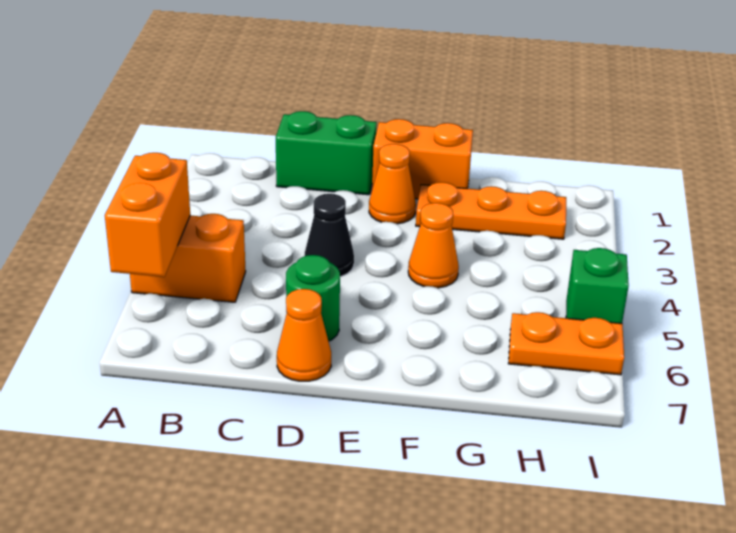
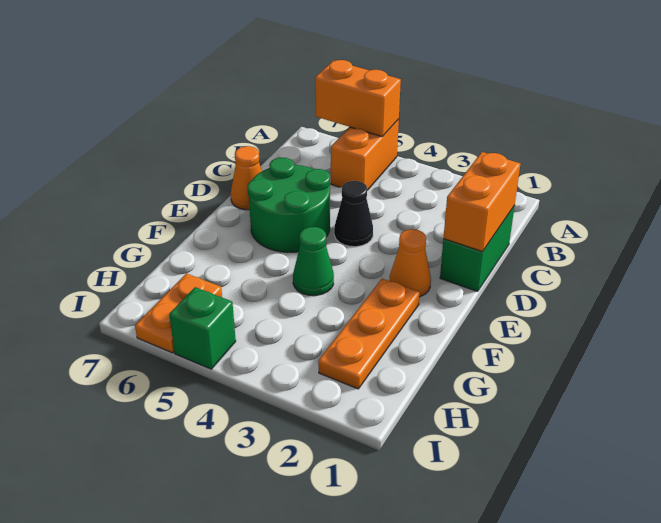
green 1x1 round brick [286,255,340,341] -> green 2x2 round brick [247,158,330,252]
orange 1x2 brick [372,119,473,199] -> orange 1x2 brick moved to [443,152,520,252]
orange 1x1 cone [408,203,459,288] -> green 1x1 cone [293,227,334,296]

